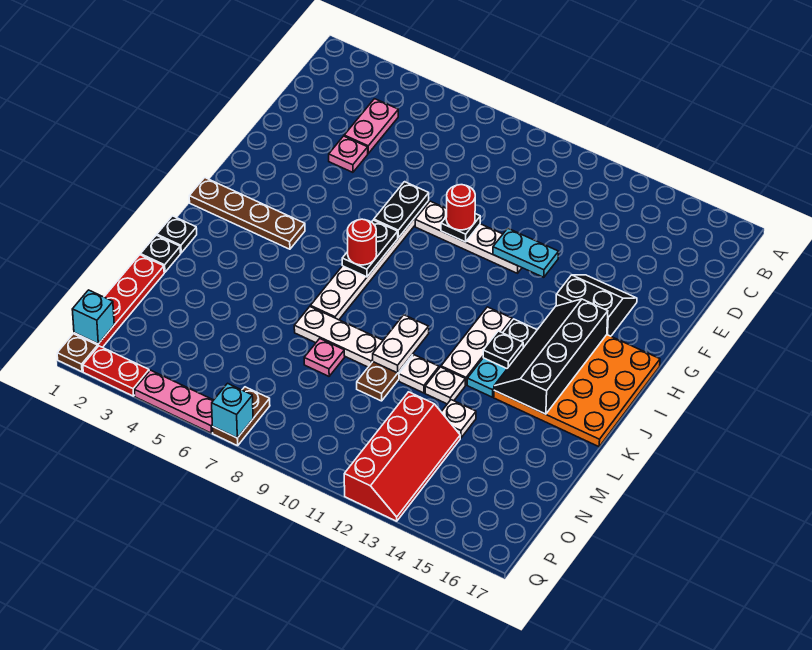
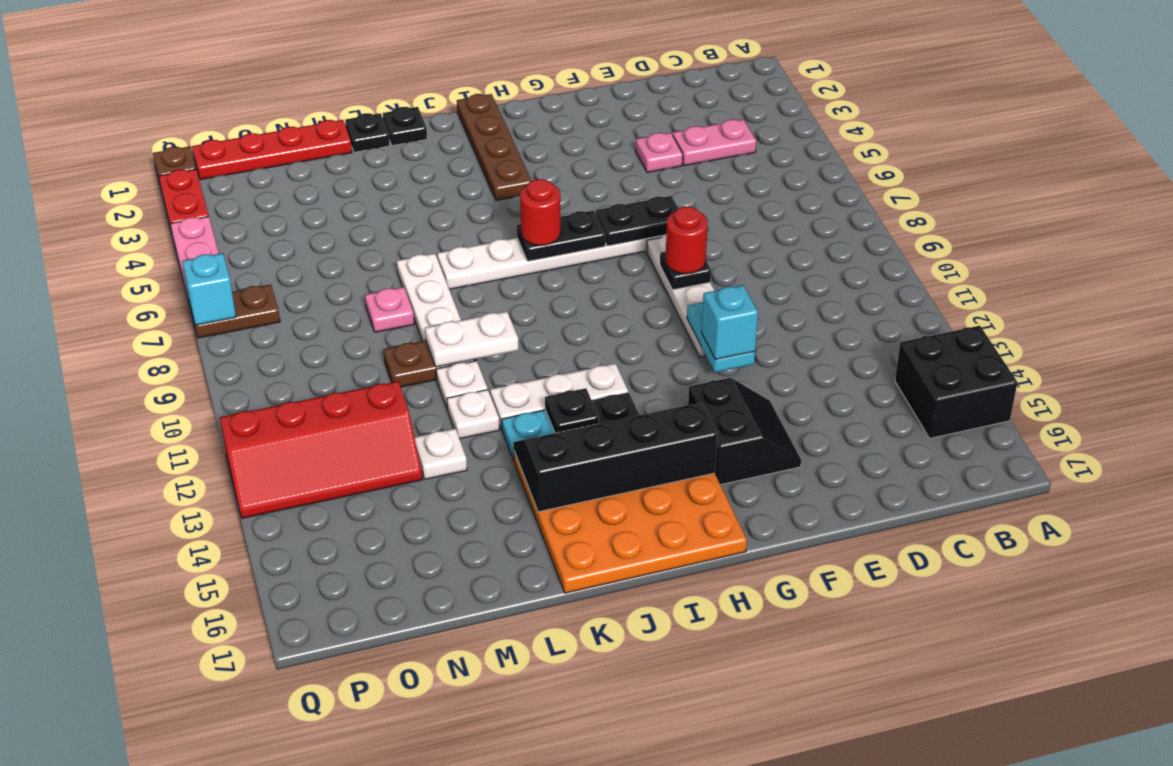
none -> black 2x2 brick [895,326,1018,439]
cyan 1x1 brick [72,290,114,344] -> cyan 1x1 brick moved to [702,285,758,359]

